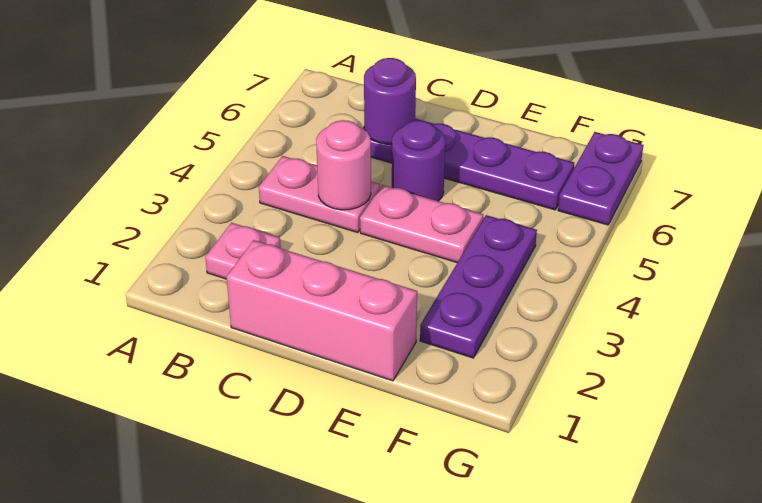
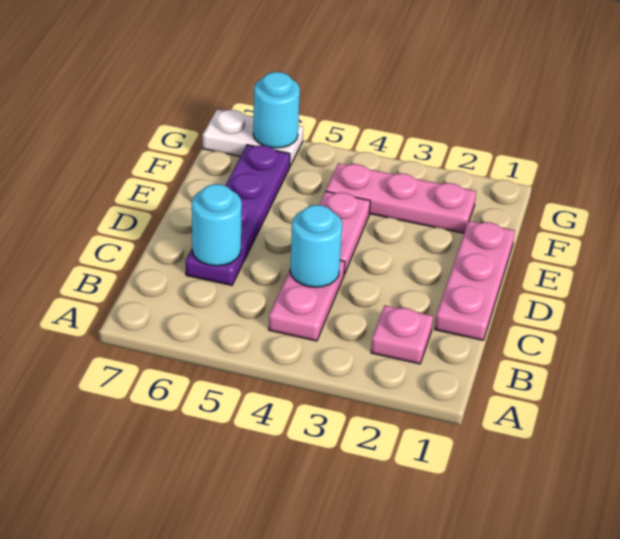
pink 1x3 brick [227,240,417,381] -> pink 1x3 plate [435,221,515,340]
pink 1x1 round brick [316,120,371,210] -> cyan 1x1 round brick [290,205,342,287]
purple 1x1 round brick [364,58,416,144] -> cyan 1x1 round brick [192,184,242,266]
purple 1x1 round brick [392,120,445,201] -> none
purple 1x3 plate [420,215,537,358] -> pink 1x3 plate [326,163,476,233]
purple 1x2 plate [558,132,643,225] -> white 1x2 plate [203,110,303,166]
none -> cyan 1x1 round brick [253,72,300,148]

